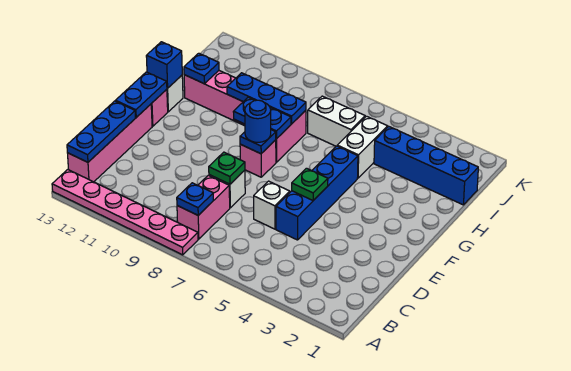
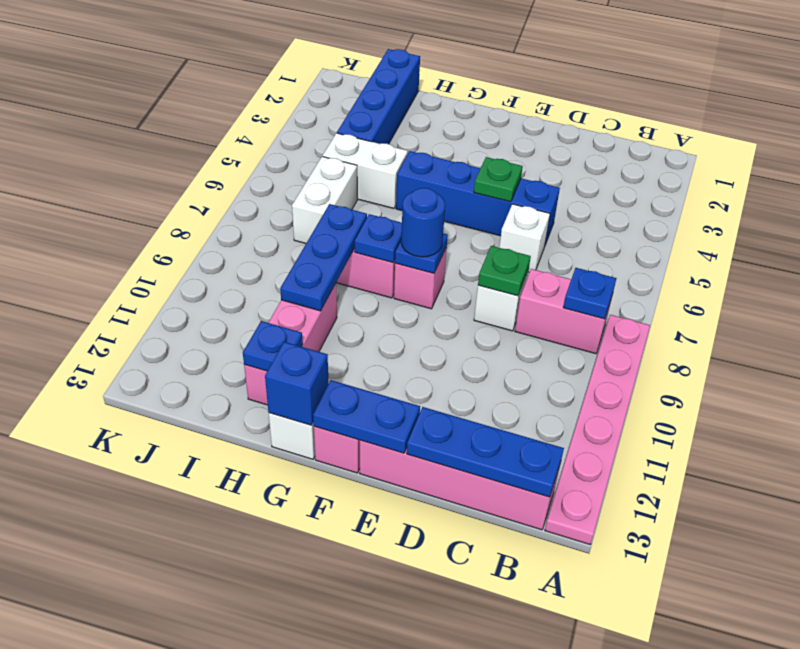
blue 1x2 plate [233,97,291,139] -> blue 1x1 plate [355,214,402,263]

